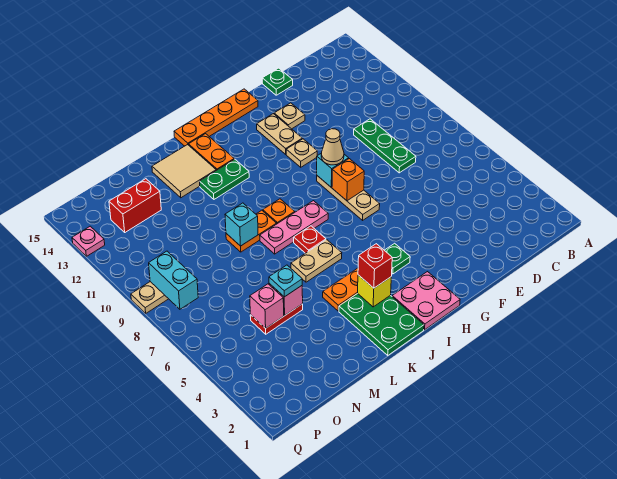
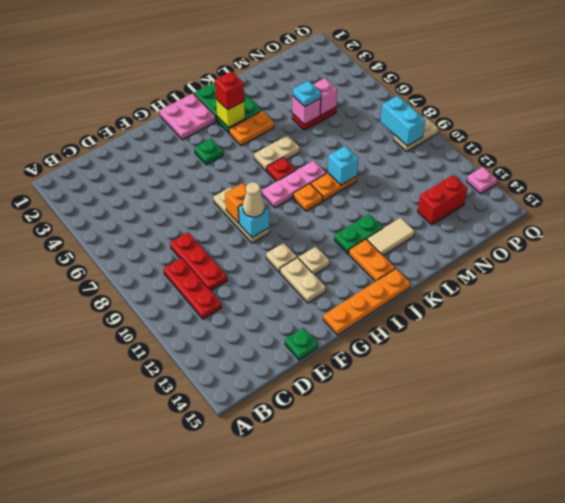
none -> red 1x3 plate [163,258,222,319]
green 1x3 plate [354,119,416,173] -> red 1x3 plate [170,232,227,291]
tan 1x1 plate [274,103,305,129] -> tan 1x1 plate moved to [299,247,329,275]
tan 2x2 tile [152,145,216,198] -> tan 1x2 tile [367,218,415,256]

